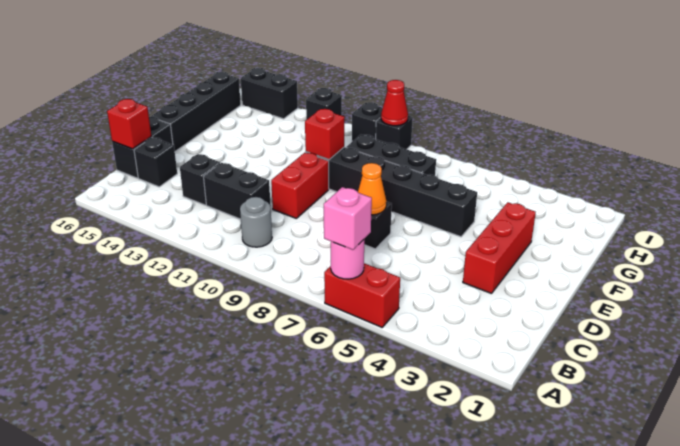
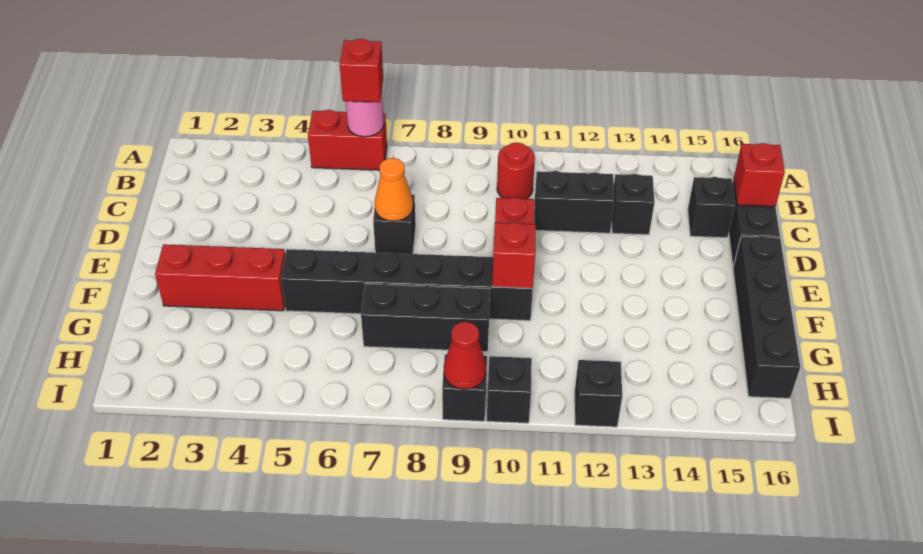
pink 1x1 brick [324,187,372,250] -> red 1x1 brick [340,39,383,102]
grey 1x1 round brick [240,197,272,247] -> red 1x1 round brick [497,142,535,199]
red 1x3 brick [463,202,536,294] -> red 1x3 brick turned to [155,244,285,311]
black 1x2 brick [241,68,298,119] -> none

